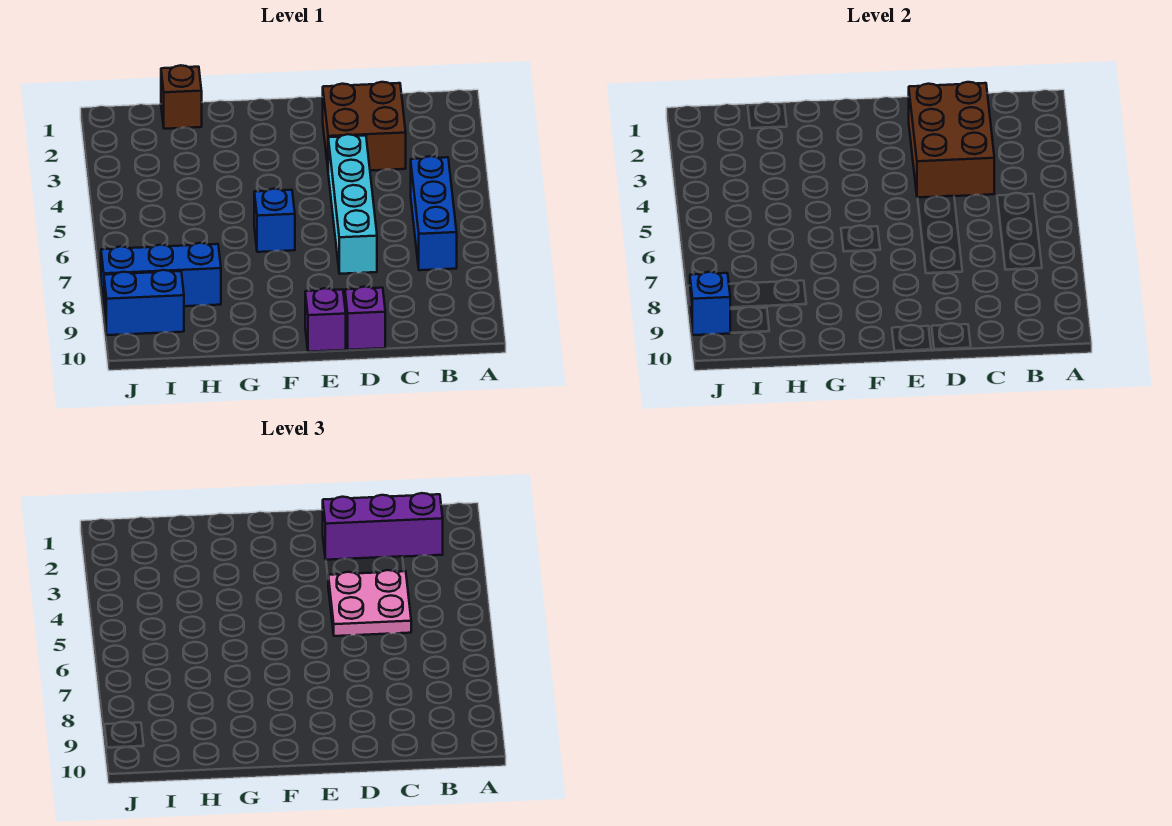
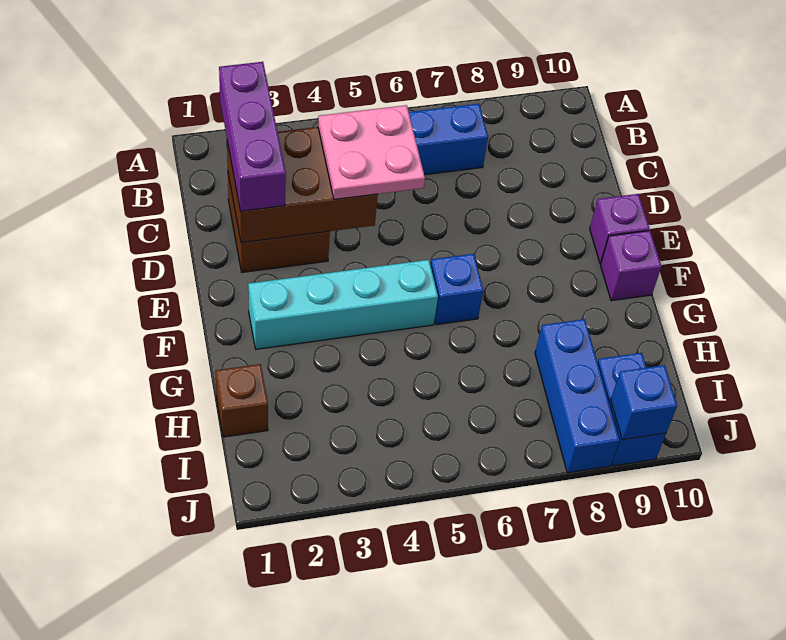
cyan 1x4 brick [328,134,377,274] -> cyan 1x4 brick moved to [248,260,438,349]
purple 1x1 brick [345,287,385,350] -> purple 1x1 brick moved to [600,231,661,301]

